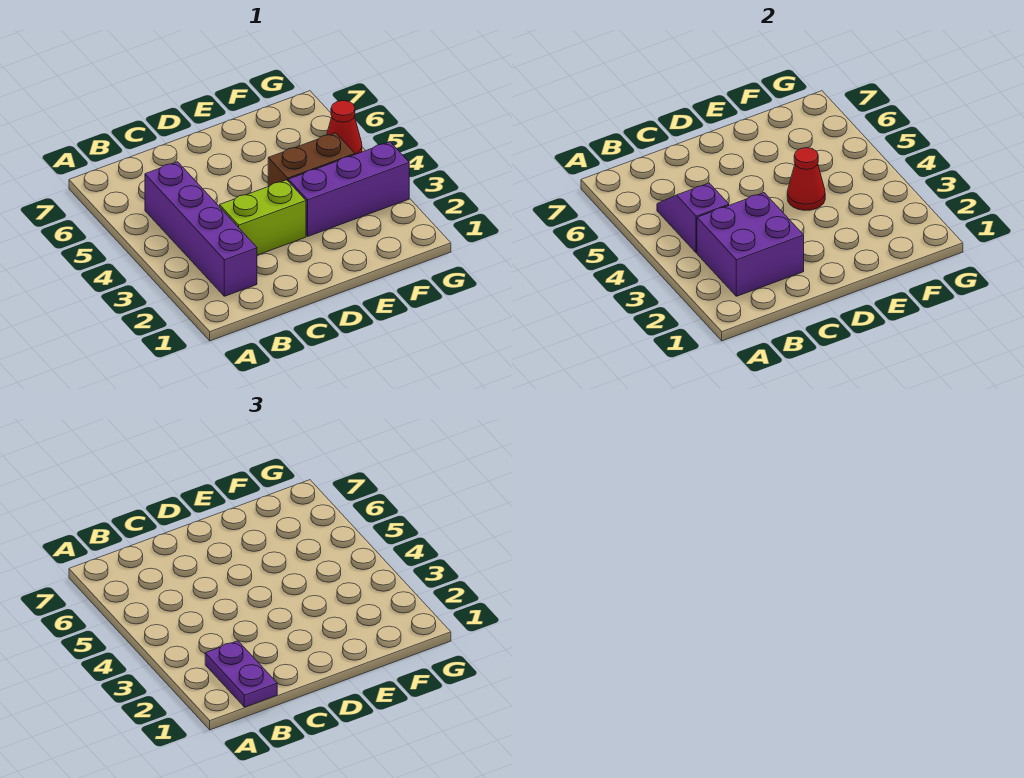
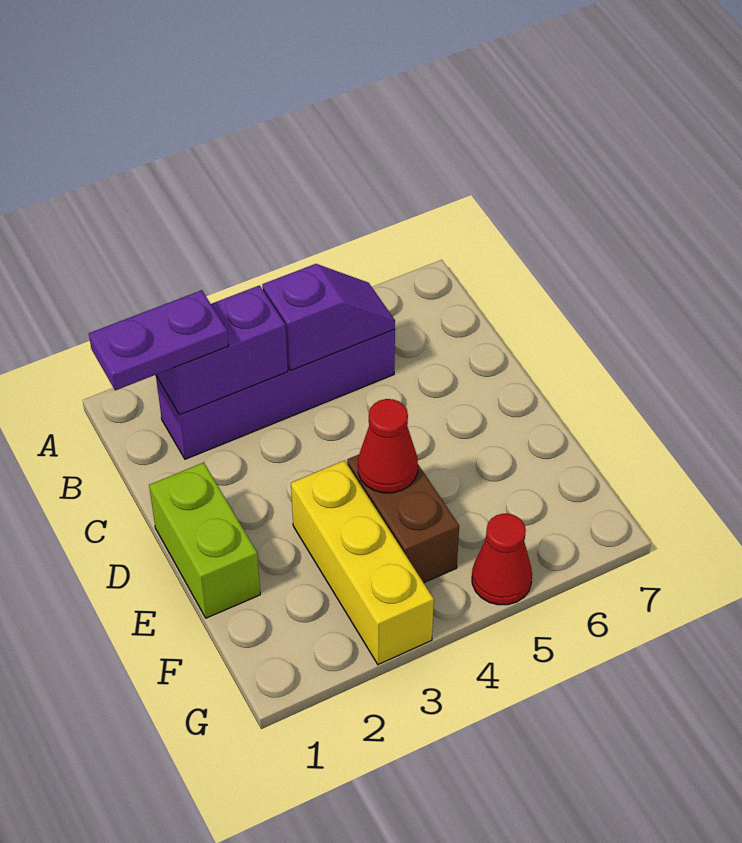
purple 2x2 brick [697,193,804,296] -> purple 1x2 brick [156,285,288,415]
lime 1x2 brick [220,180,306,255] -> lime 1x2 brick moved to [149,463,260,618]
purple 1x3 brick [288,142,409,236] -> yellow 1x3 brick [291,460,434,665]

